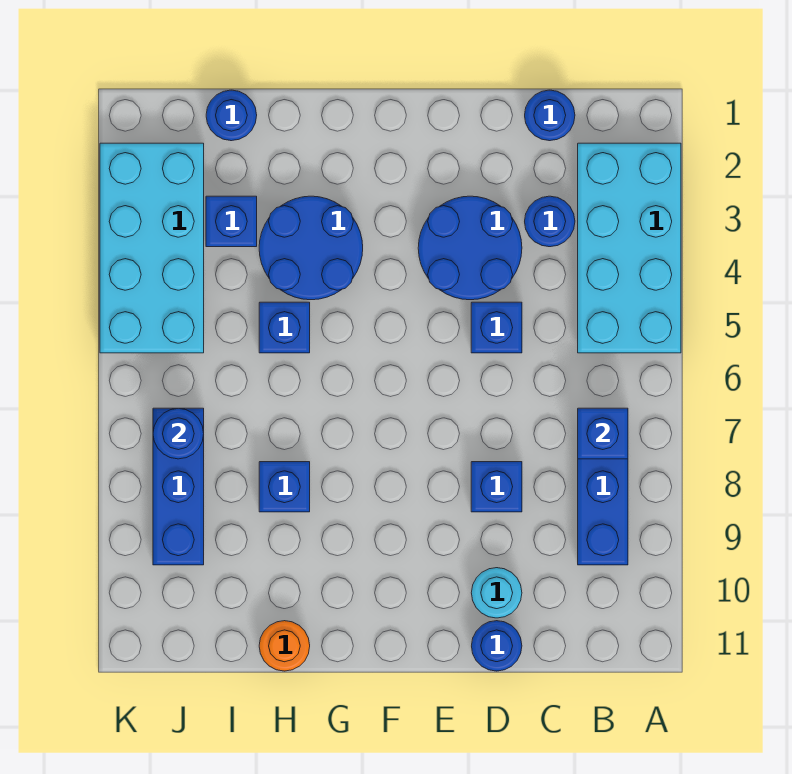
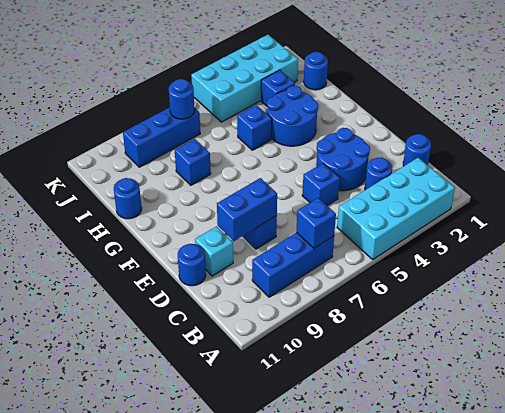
none -> blue 1x2 brick [217,178,277,241]
cyan 1x1 round brick [471,568,522,618] -> cyan 1x1 brick [195,226,233,276]
orange 1x1 round brick [259,621,310,671] -> blue 1x1 round brick [114,178,142,219]

